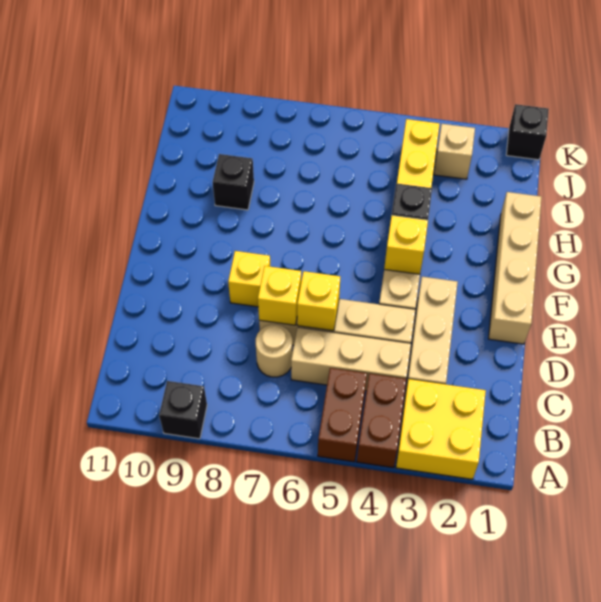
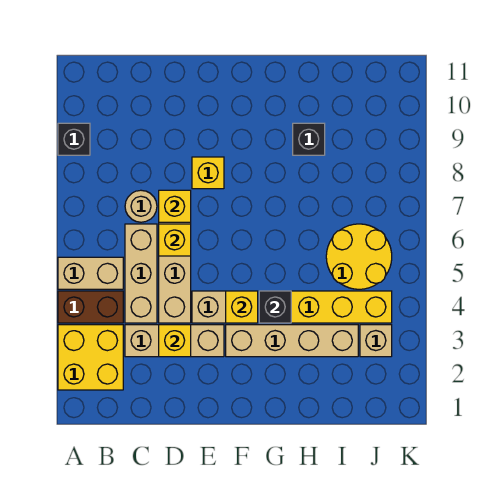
brown 1x2 brick [318,368,367,462] -> tan 1x2 brick [58,257,123,289]
none -> yellow 1x1 brick [159,325,191,357]
tan 1x4 brick [489,192,542,344] -> tan 1x4 brick moved to [226,325,358,357]
none -> yellow 2x2 round brick [326,224,392,289]
black 1x1 brick [506,104,549,160] -> none

